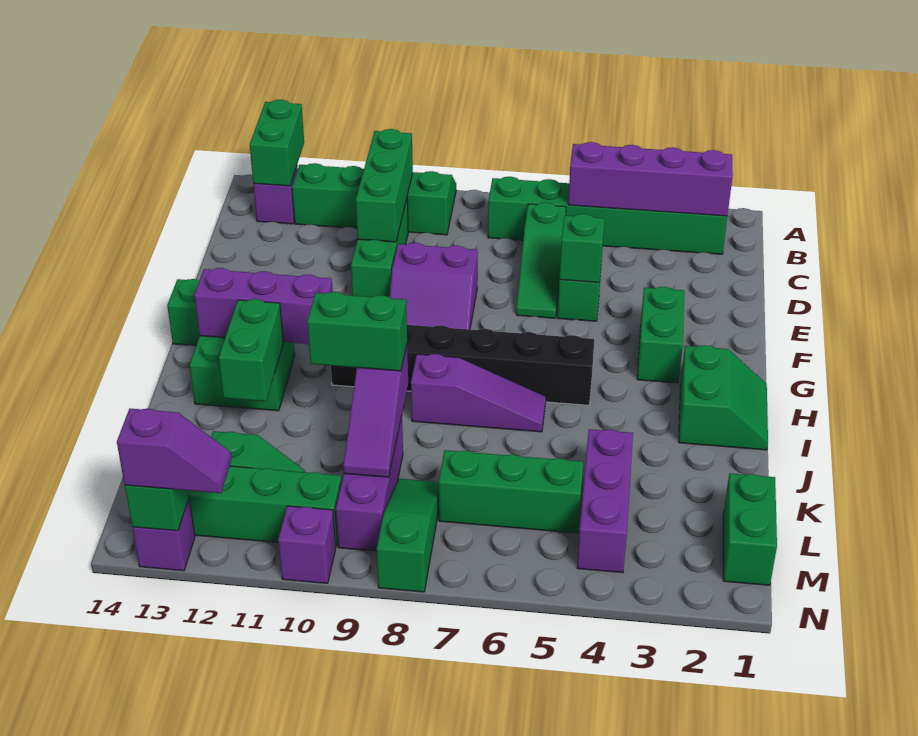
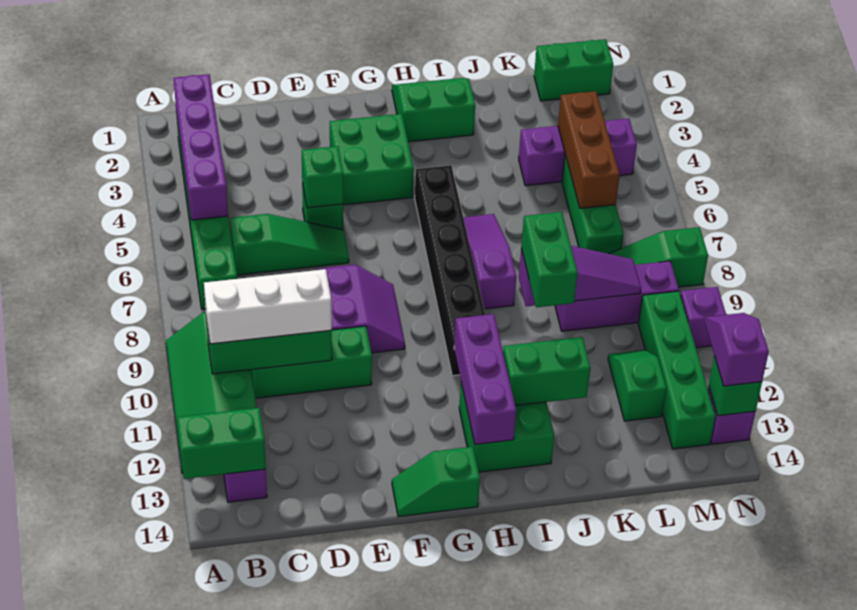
none -> white 1x3 brick [204,269,332,344]
green 1x2 brick [637,287,684,383] -> green 2x2 brick [330,114,414,205]
none -> brown 1x3 brick [558,91,620,208]

